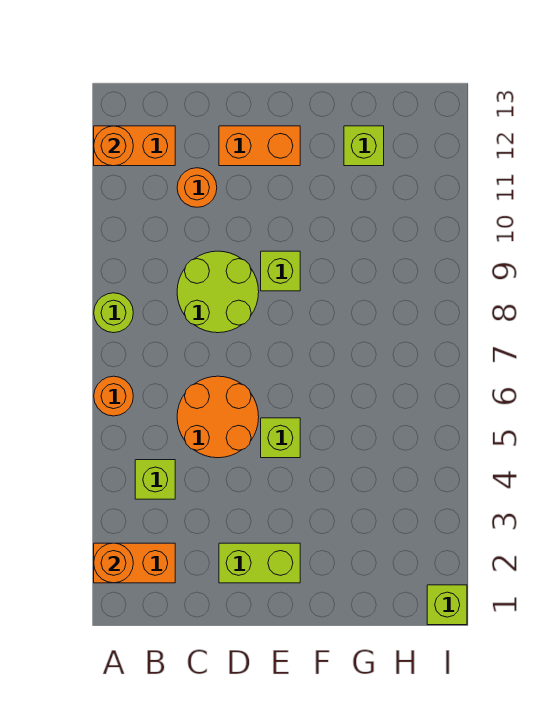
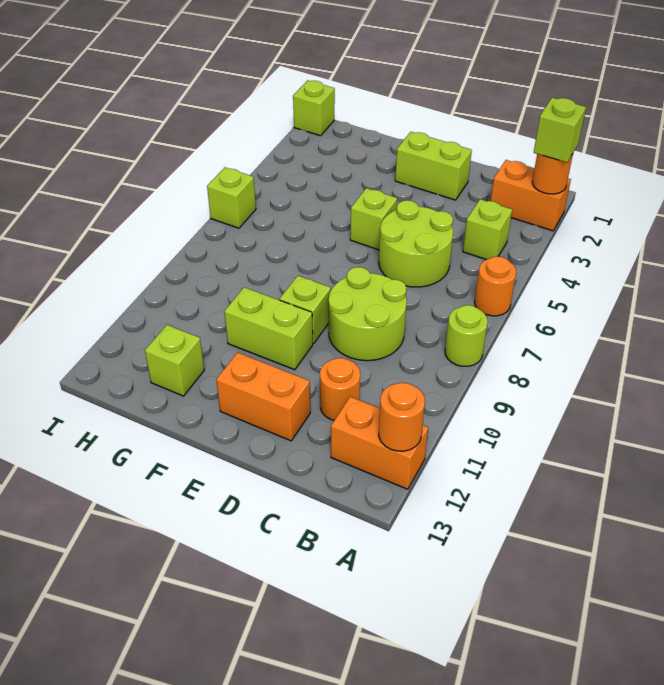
none -> lime 1x1 brick [534,98,586,162]
orange 2x2 round brick [177,376,259,458] -> lime 2x2 round brick [379,200,453,287]
none -> lime 1x2 brick [224,287,313,370]
none -> lime 1x1 brick [207,167,256,228]

